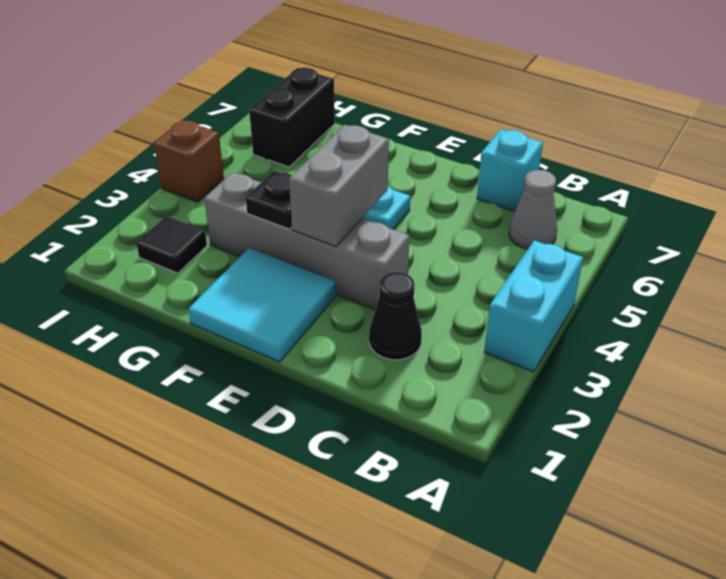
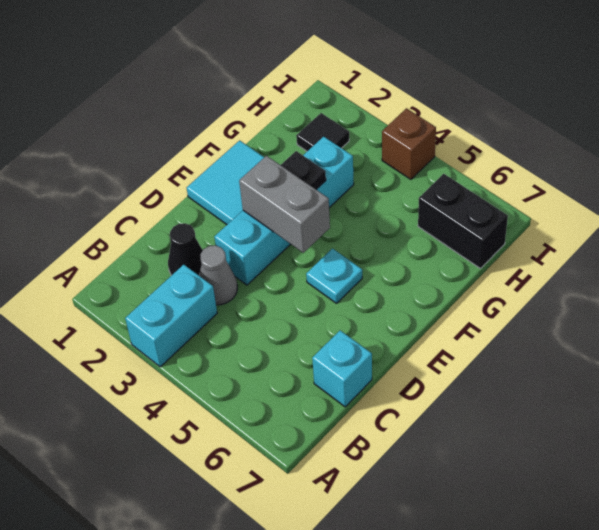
cyan 1x2 brick [484,240,583,372] -> cyan 1x2 brick turned to [125,265,217,367]
grey 1x1 cone [509,170,557,249] -> grey 1x1 cone moved to [199,246,237,305]
grey 1x4 brick [204,172,409,310] -> cyan 1x4 brick [214,137,354,285]

